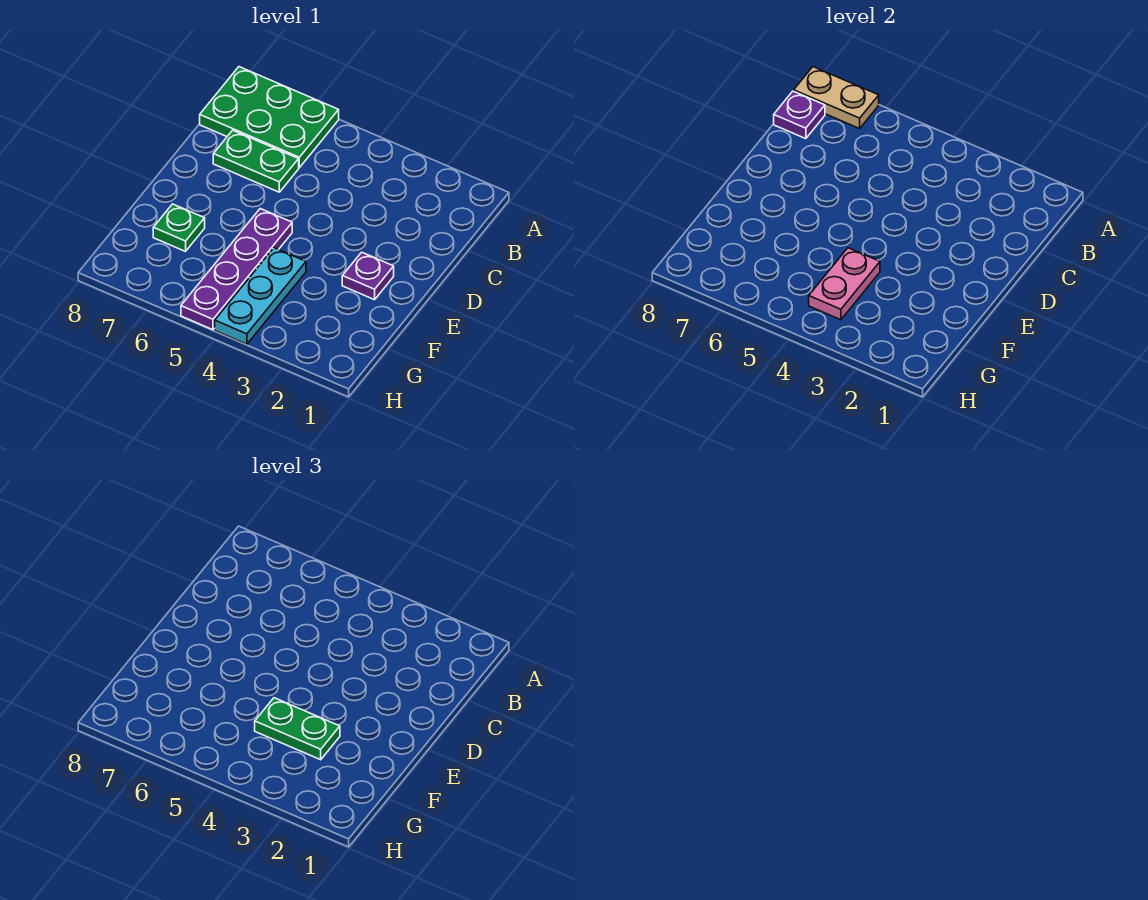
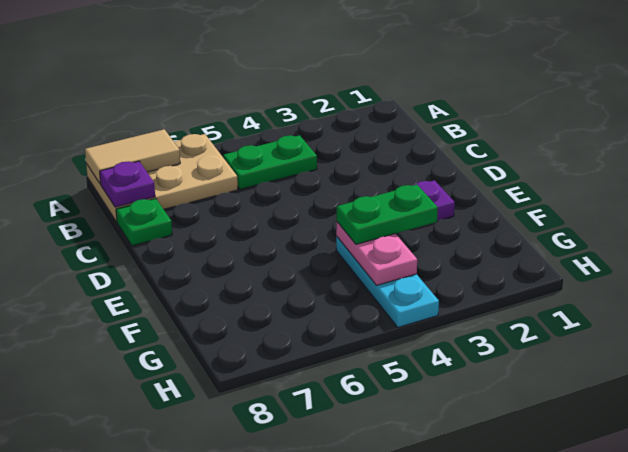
green 2x3 plate [200,67,339,168] -> tan 2x3 plate [86,134,238,222]
tan 1x2 plate [794,67,879,129] -> tan 1x2 tile [85,129,180,184]
green 1x2 plate [213,130,299,192] -> green 1x2 plate moved to [223,135,317,189]
purple 1x4 plate [181,209,292,330] -> none
green 1x1 plate [153,204,205,251] -> green 1x1 plate moved to [116,199,172,246]

